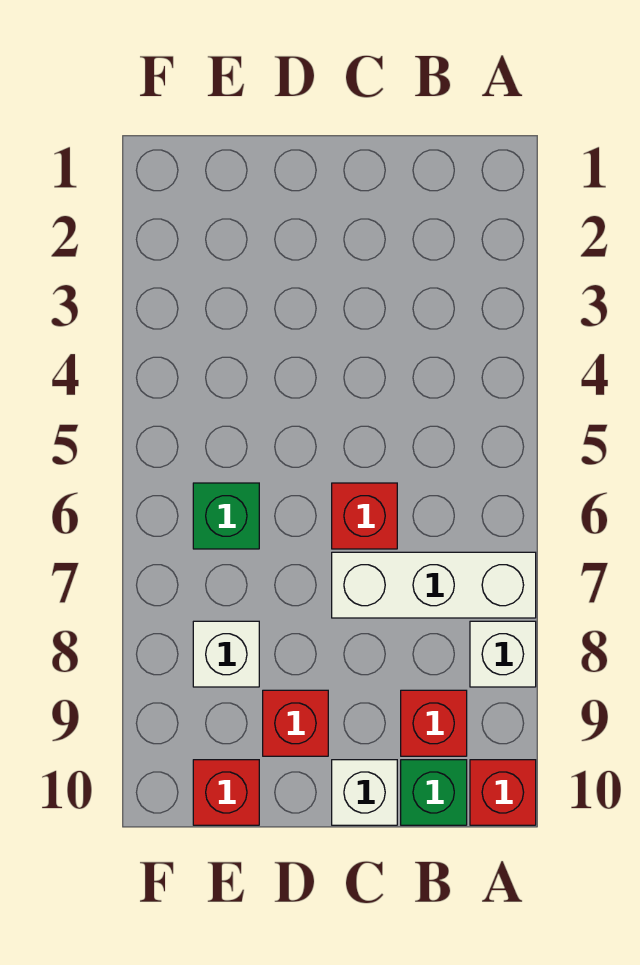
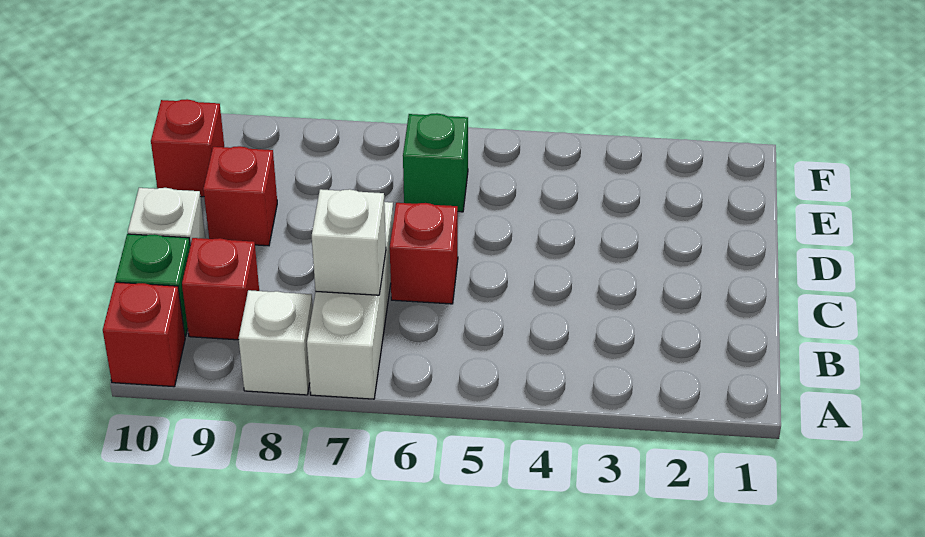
white 1x1 brick [193,621,259,687] -> white 1x1 brick moved to [312,189,386,295]

